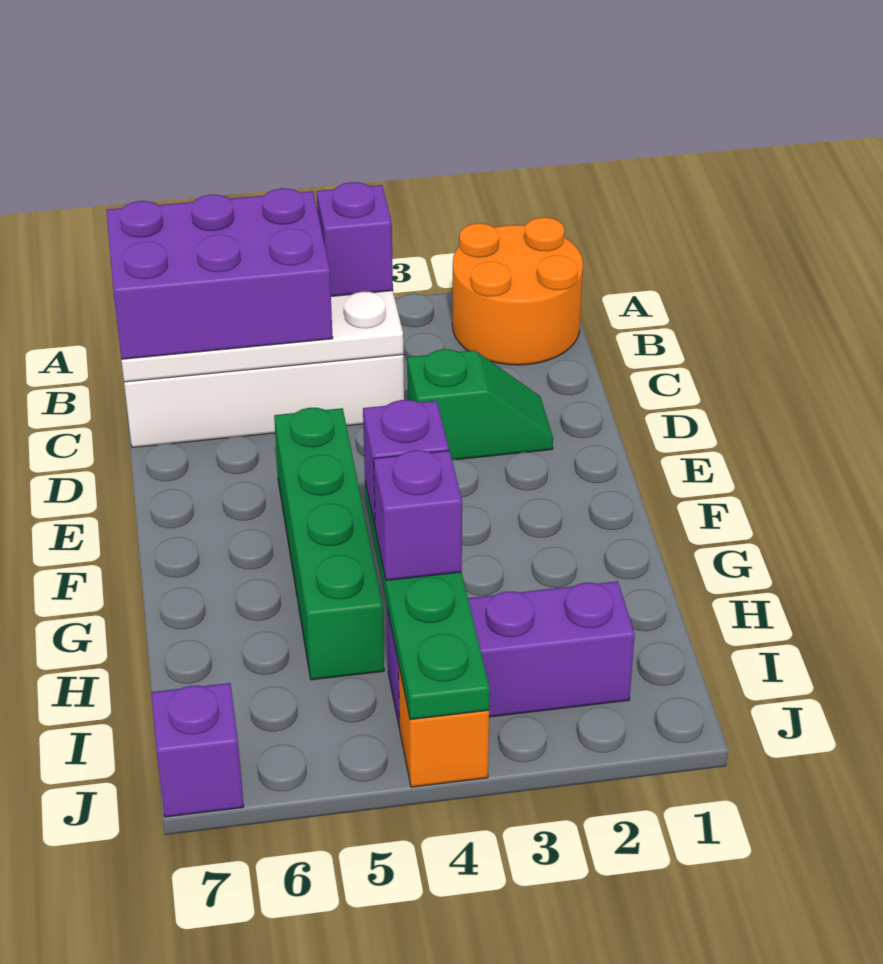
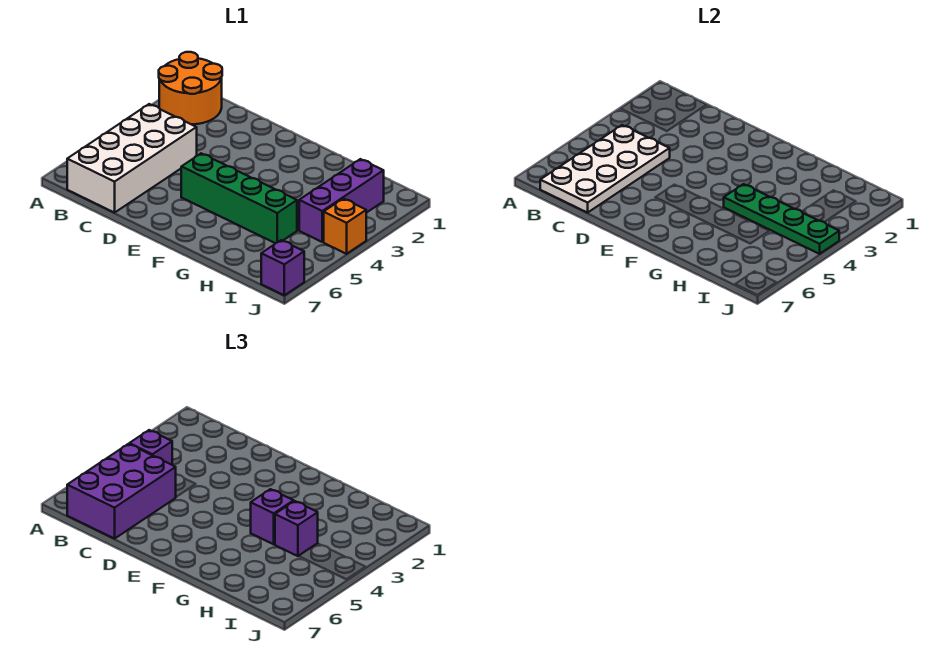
green 1x2 slope [407,349,553,460] -> none

